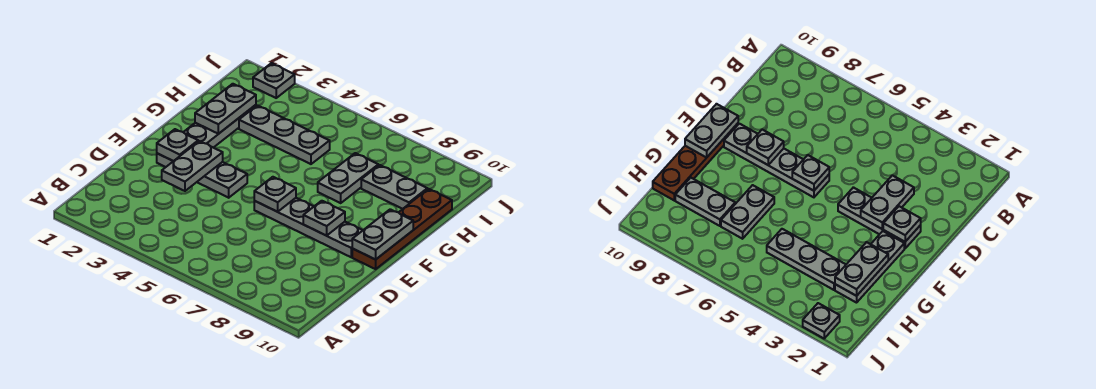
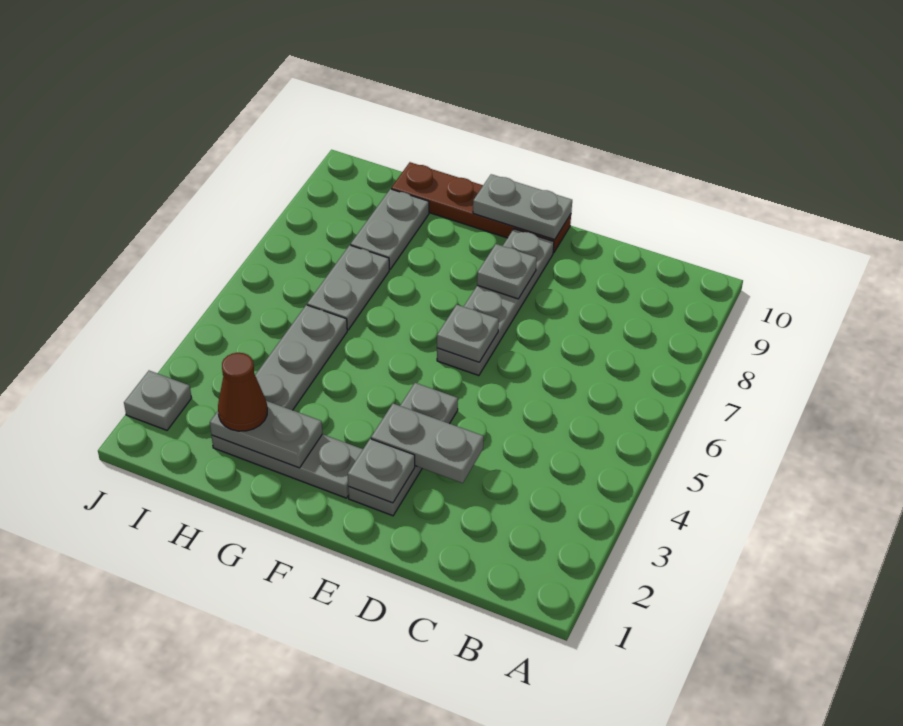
grey 1x2 plate [318,153,378,203] -> grey 1x2 plate turned to [307,245,389,330]
none -> brown 1x1 cone [218,353,267,431]

